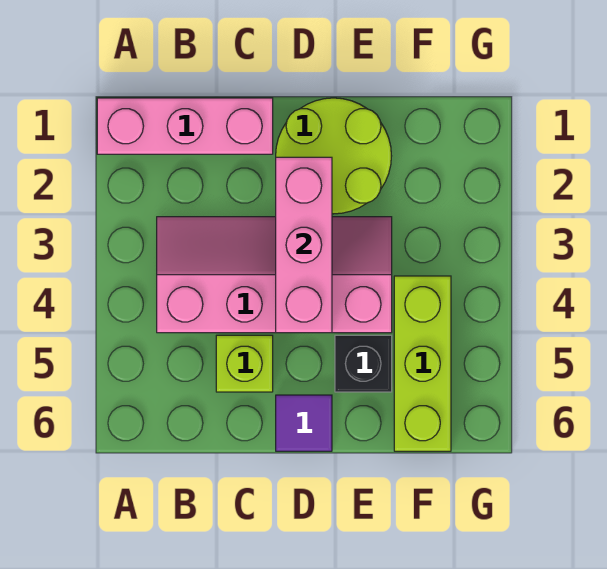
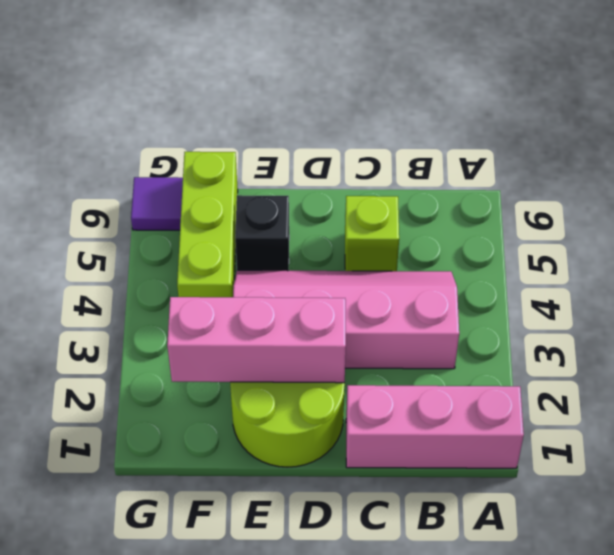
pink 2x4 slope [157,217,392,333] -> pink 2x4 slope turned to [233,270,459,369]
pink 1x3 brick [276,157,332,333] -> pink 1x3 brick turned to [167,297,346,383]
purple 1x1 tile [276,395,332,451] -> purple 1x1 tile moved to [131,177,183,230]

